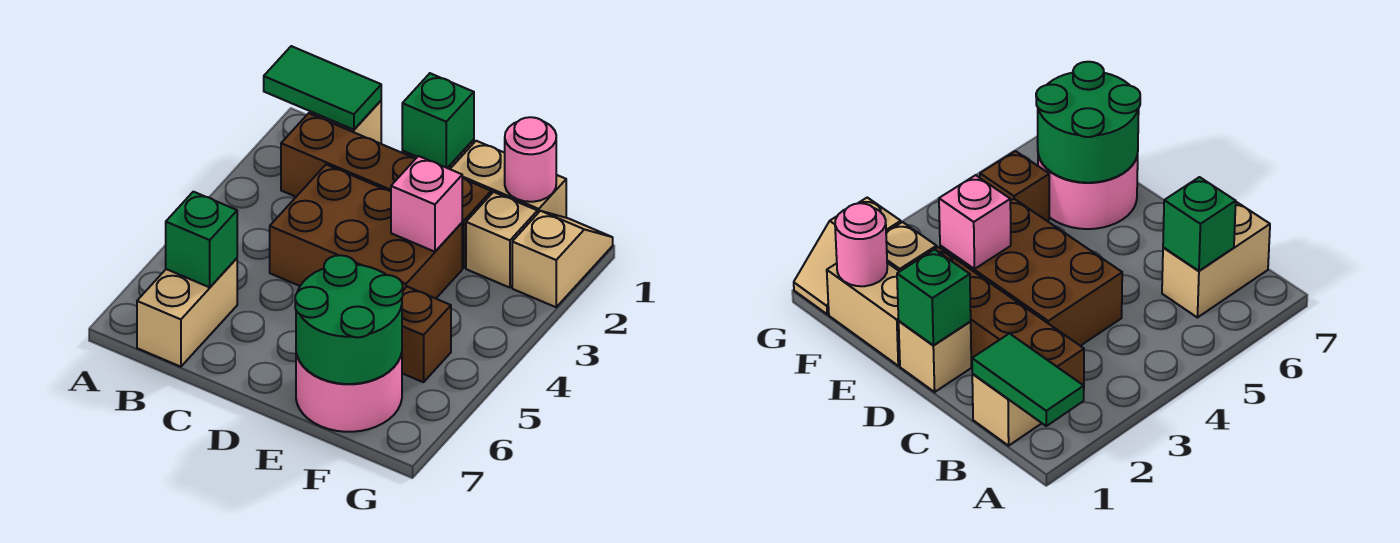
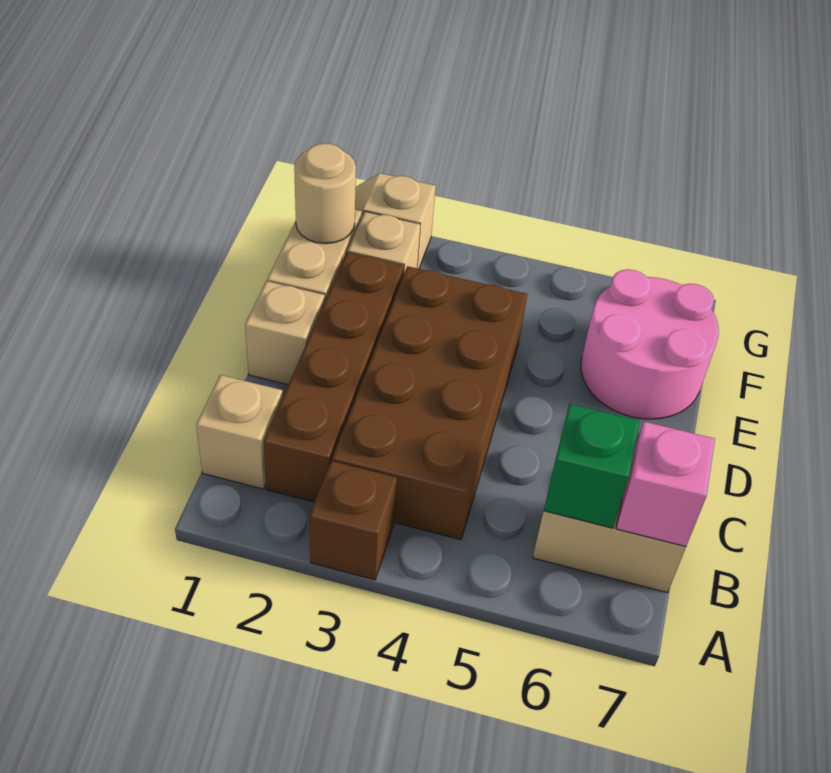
green 1x2 tile [264,46,381,130] -> none
brown 2x3 brick [270,165,462,299] -> brown 2x4 brick [332,266,527,540]
green 1x1 brick [402,73,474,168] -> none
pink 1x1 brick [391,156,462,252] -> pink 1x1 brick moved to [616,422,715,546]
green 2x2 round brick [295,255,403,384] -> none
pink 1x1 round brick [505,117,556,202] -> tan 1x1 round brick [294,143,356,244]
brown 1x1 brick [402,287,451,382] -> brown 1x1 brick moved to [309,461,397,580]

